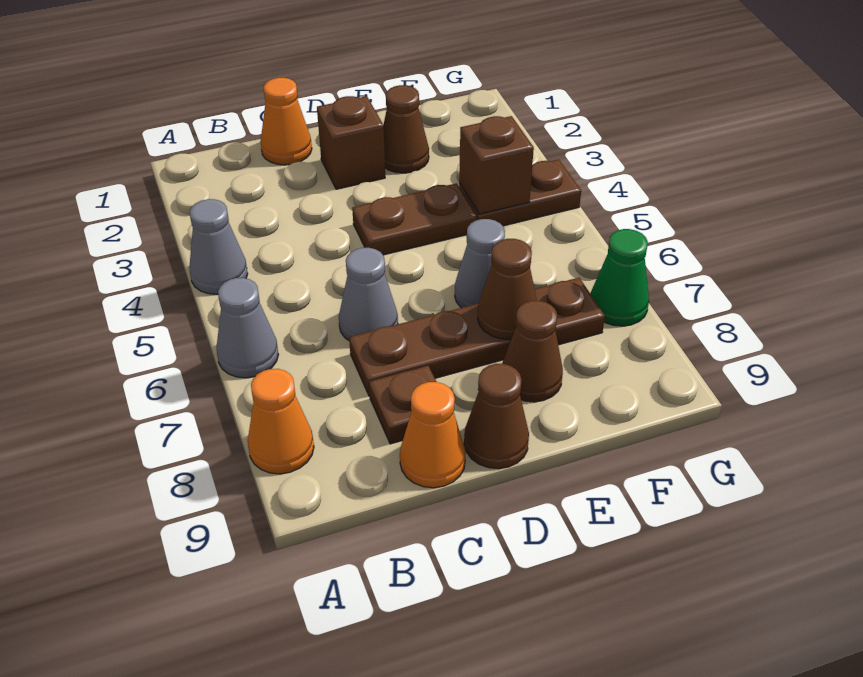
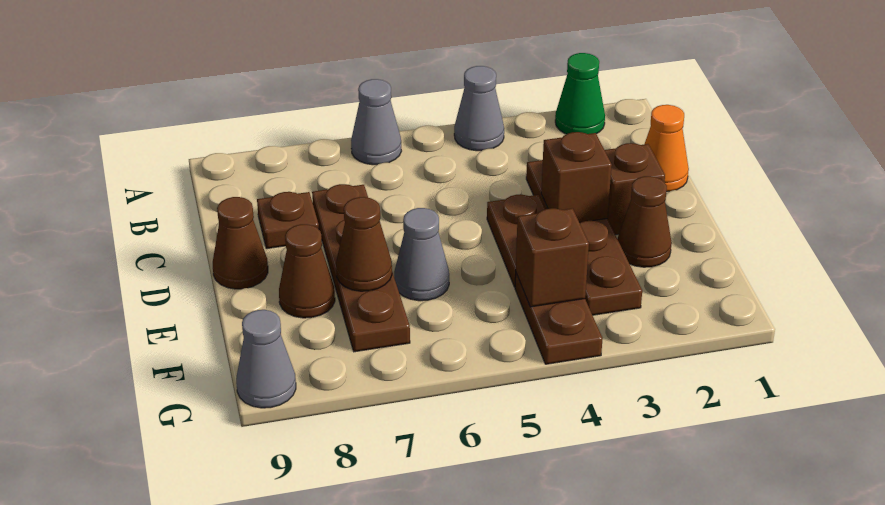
orange 1x1 cone [248,369,314,474] -> none
none -> brown 1x4 plate [526,160,642,315]
grey 1x1 cone [339,248,398,340] -> grey 1x1 cone moved to [236,310,296,408]
orange 1x1 cone [400,382,466,488] -> none
none -> brown 1x1 brick [541,132,612,222]
green 1x1 cone [591,229,649,326] -> green 1x1 cone moved to [555,53,605,134]

